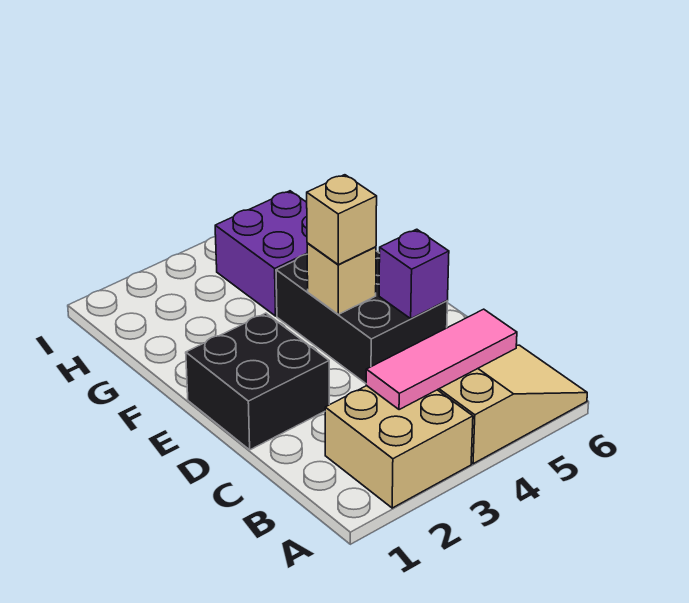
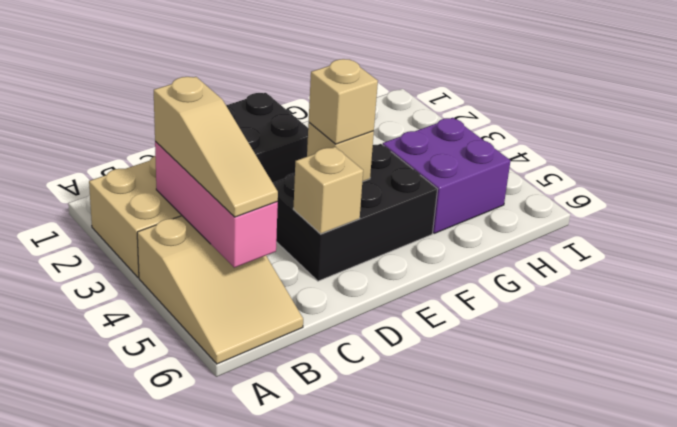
pink 1x3 tile [366,309,517,410] -> pink 1x3 brick [155,141,278,268]
none -> tan 1x3 slope [154,77,278,217]
purple 1x1 brick [379,229,449,318] -> tan 1x1 brick [293,147,363,234]

